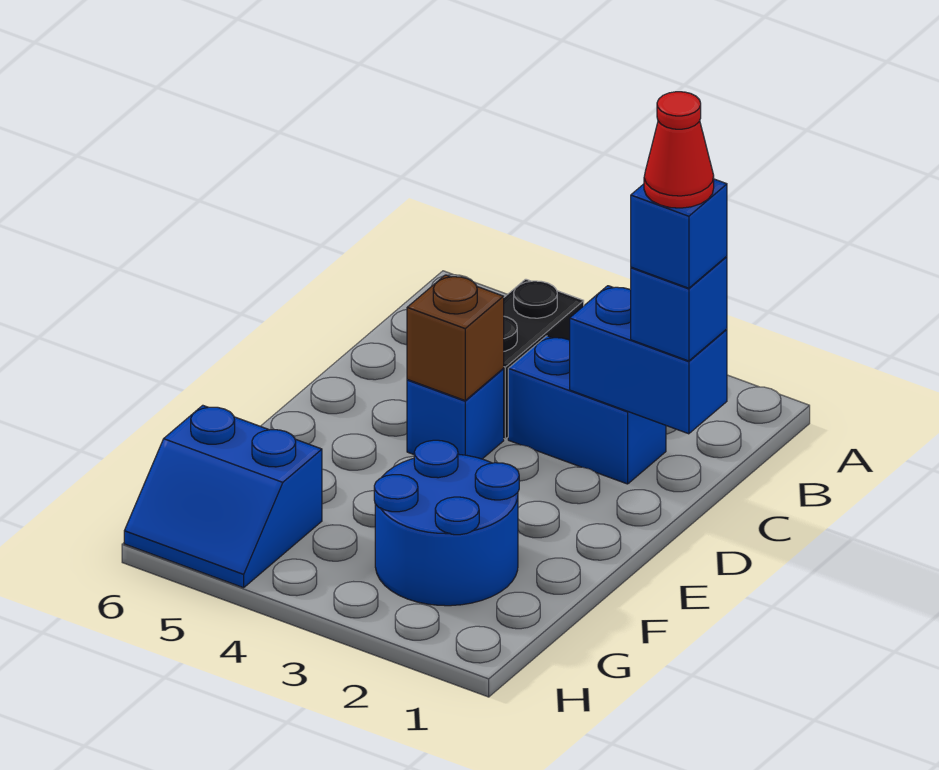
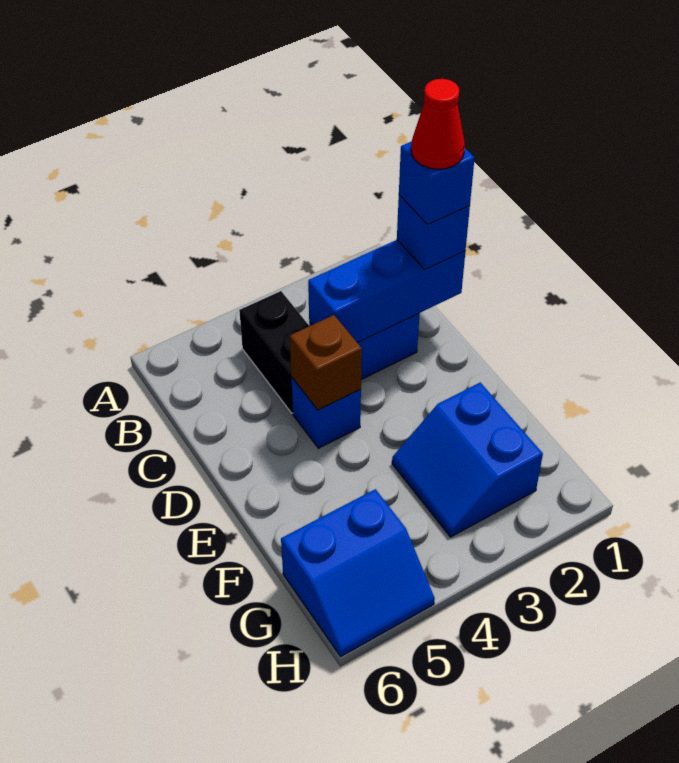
blue 1x2 brick [570,286,727,434] -> blue 1x3 brick [308,240,465,343]
blue 2x2 round brick [374,440,519,606] -> blue 2x2 slope [392,383,543,537]

